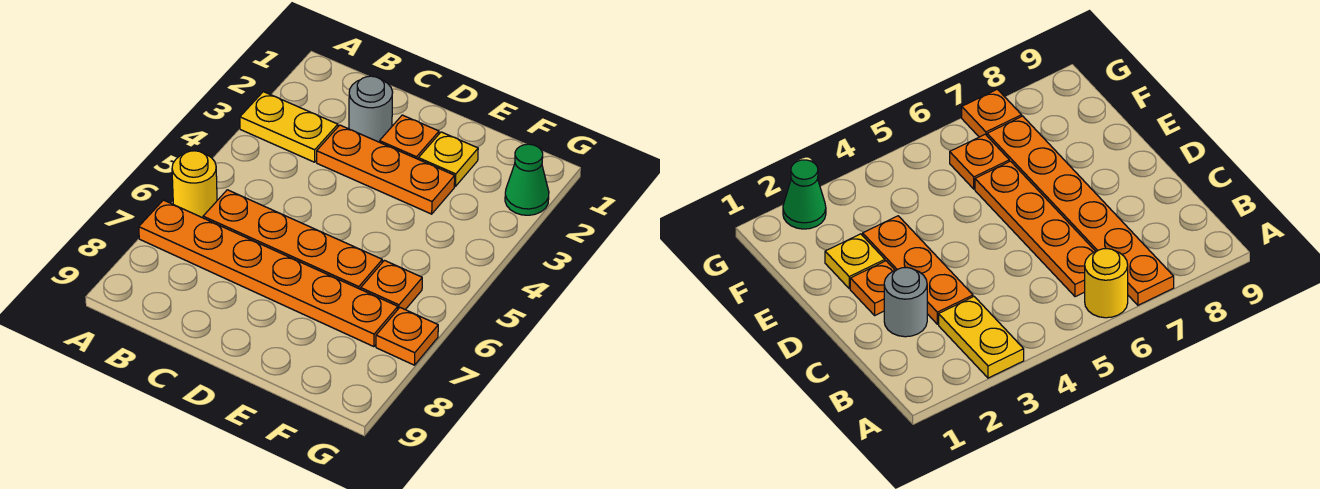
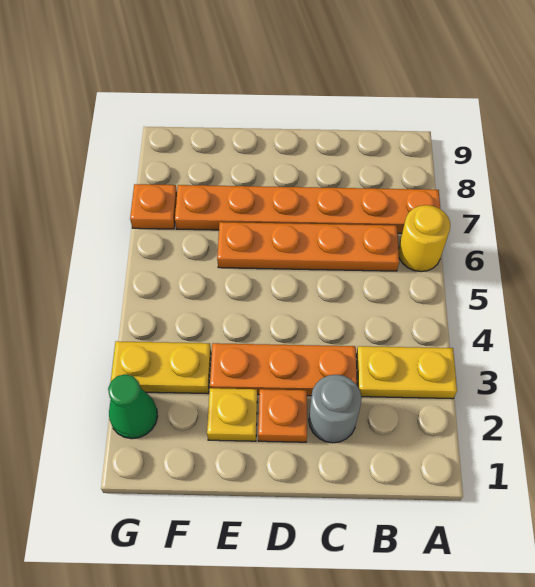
none -> yellow 1x2 plate [111,341,211,394]
orange 1x1 plate [361,260,422,310] -> none

